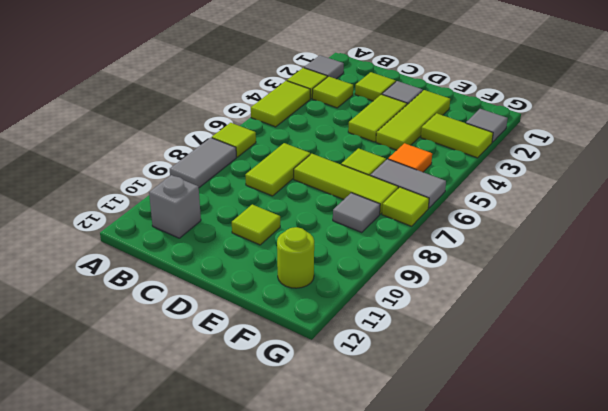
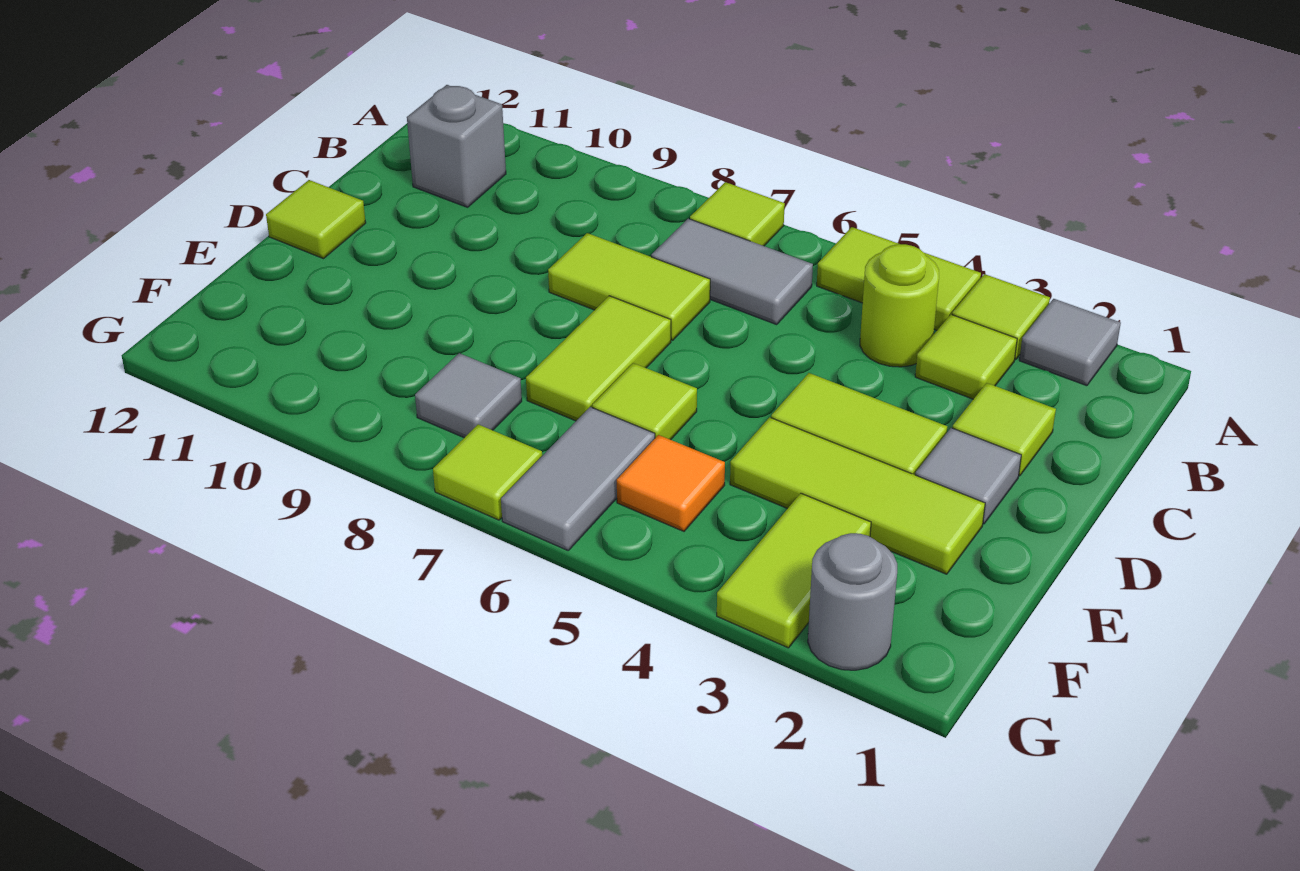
grey 1x2 tile [170,138,236,188] -> grey 1x2 tile moved to [651,219,813,325]
lime 1x3 tile [294,154,398,214] -> lime 1x2 tile [526,296,671,421]
lime 1x1 tile [232,204,280,245] -> lime 1x1 tile moved to [266,180,366,259]
lime 1x1 round brick [277,227,314,288] -> lime 1x1 round brick moved to [860,244,939,367]
grey 1x1 tile [466,109,508,142] -> grey 1x1 round brick [808,533,897,670]

